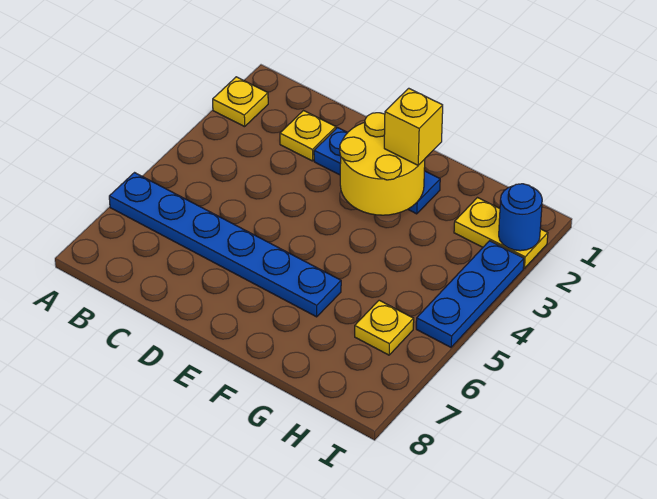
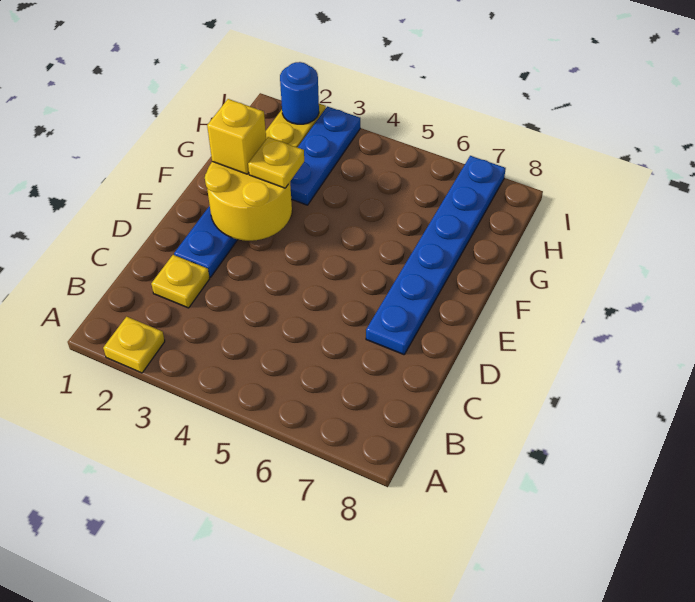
blue 1x6 plate [109,173,341,317] -> blue 1x6 plate moved to [366,156,506,355]
yellow 1x1 plate [355,300,414,355] -> yellow 1x1 plate moved to [248,137,304,188]
blue 1x3 plate [416,241,524,347] -> blue 1x3 plate turned to [290,106,360,205]

